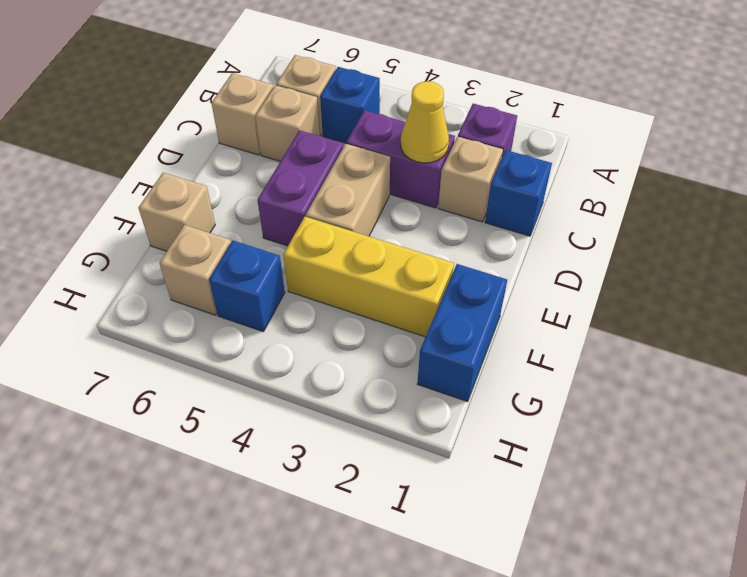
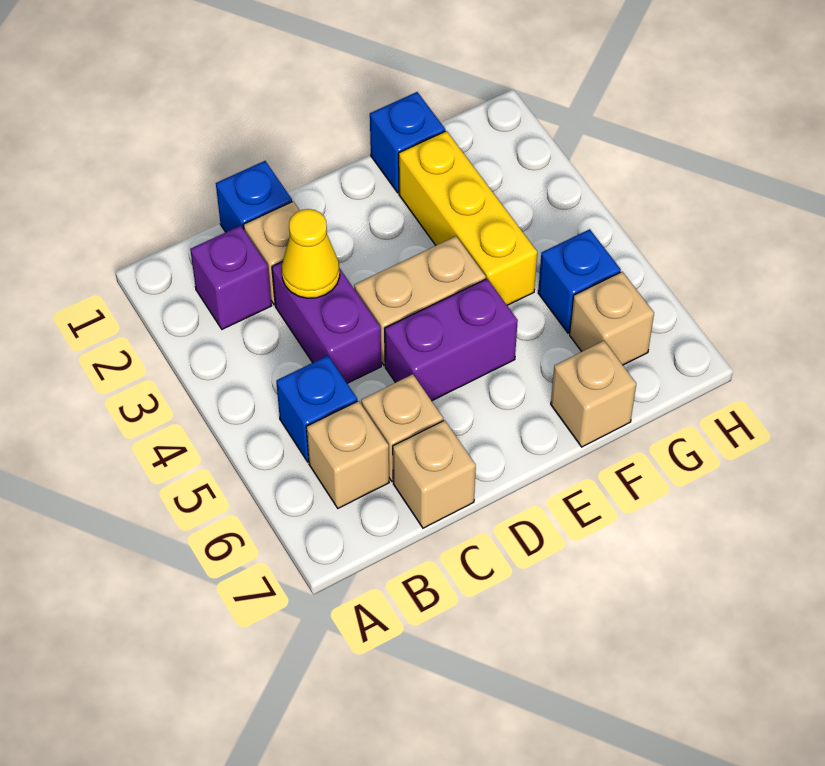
blue 1x2 brick [417,264,507,402] -> blue 1x1 brick [370,92,445,193]

